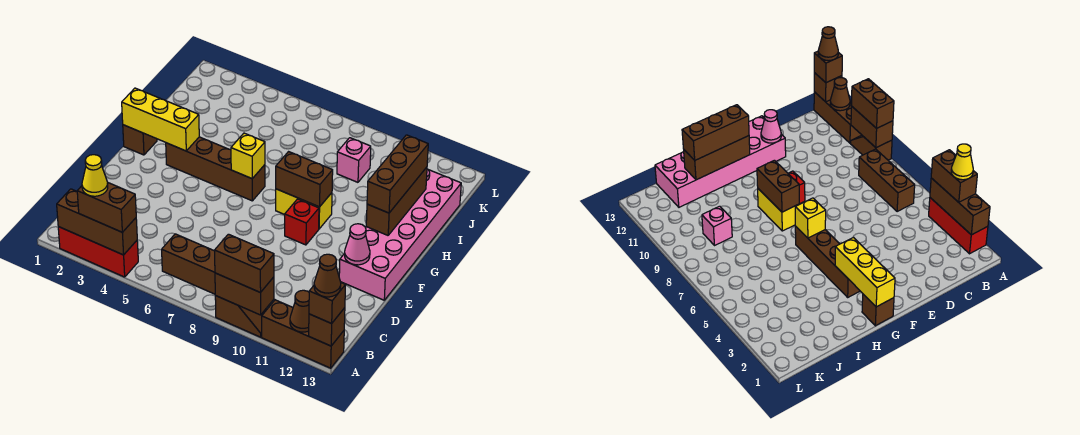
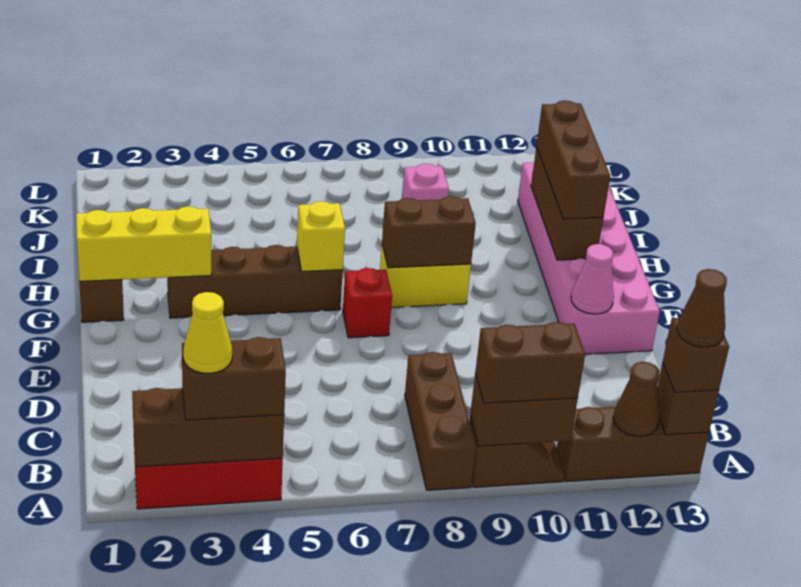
brown 1x3 brick [162,234,215,294] -> brown 1x3 brick turned to [405,352,476,490]
red 1x1 brick [285,199,319,245] -> red 1x1 brick moved to [343,268,392,338]

